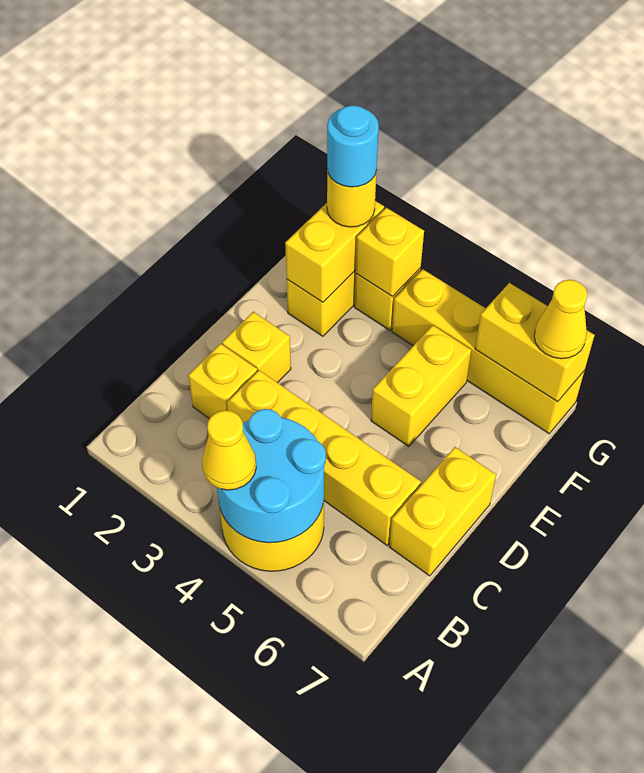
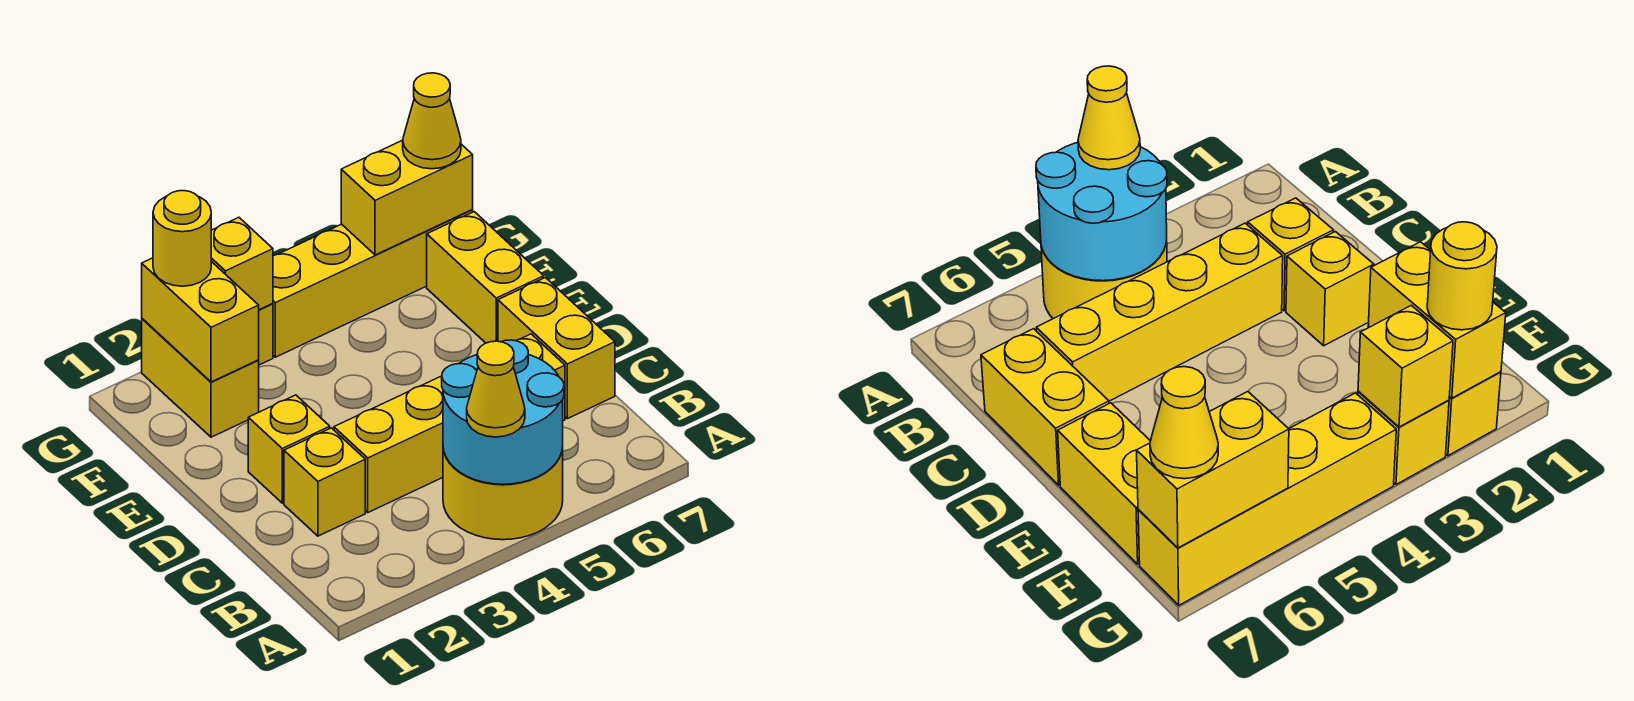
yellow 1x2 brick [371,325,471,447] -> yellow 1x2 brick moved to [427,212,544,343]
cyan 1x1 round brick [327,105,379,187] -> none

